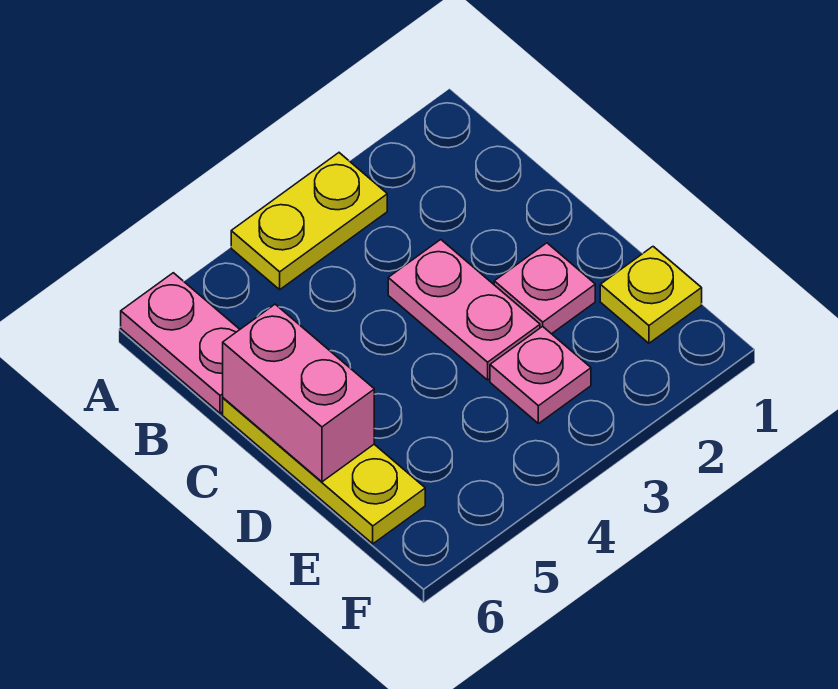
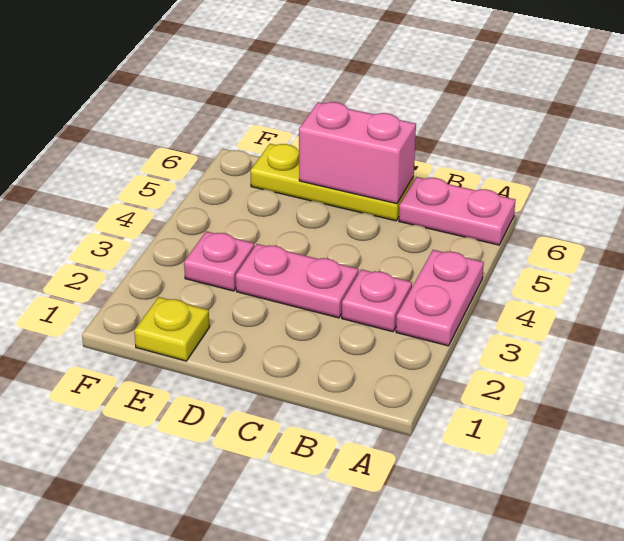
yellow 1x2 plate [231,153,387,290] -> pink 1x2 plate [396,250,484,346]
pink 1x1 plate [494,243,595,334] -> pink 1x1 plate moved to [342,269,412,332]

